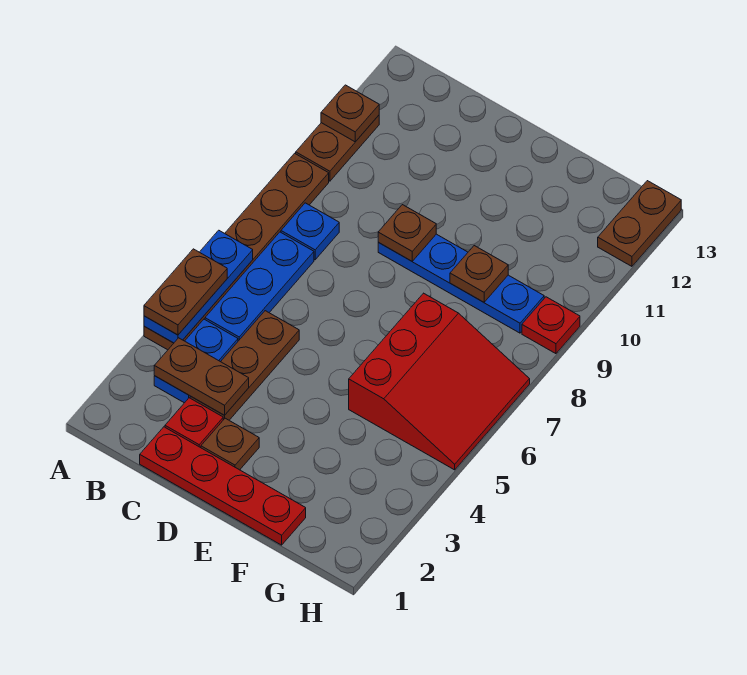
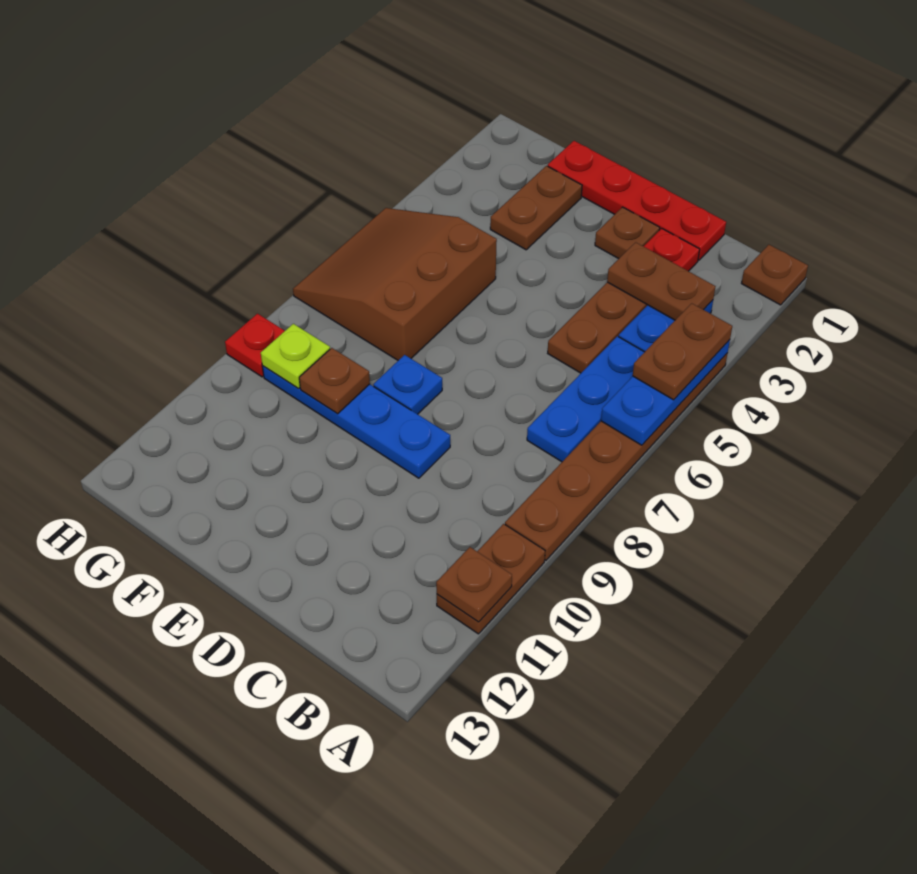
blue 1x1 plate [281,203,339,260] -> blue 1x1 plate moved to [373,355,442,414]
brown 1x1 plate [378,205,436,261] -> brown 1x1 plate moved to [741,245,808,305]
red 3x3 slope [349,293,530,470] -> brown 3x3 slope [293,208,497,360]
none -> lime 1x1 plate [261,324,330,389]
brown 1x2 plate [598,181,681,266] -> brown 1x2 plate moved to [490,166,582,250]

